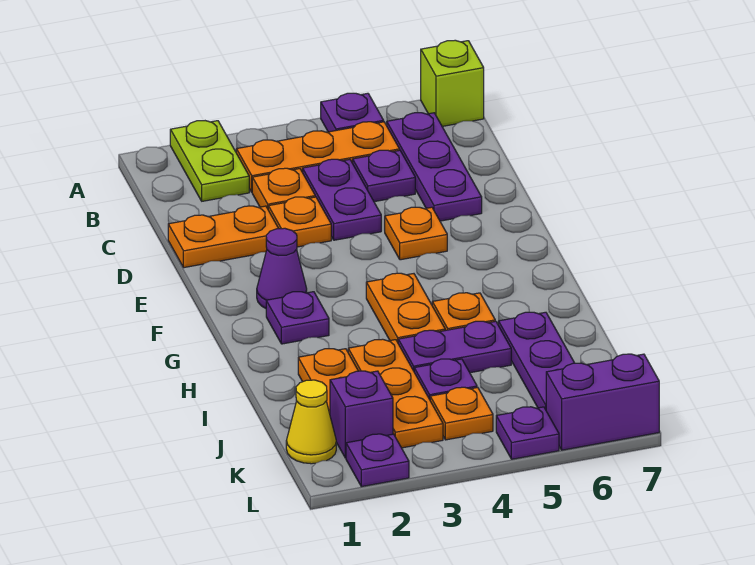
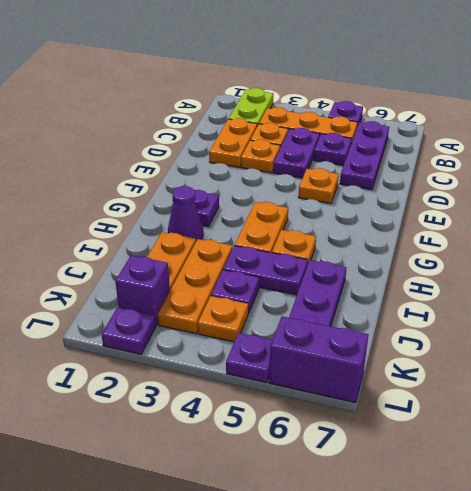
lime 1x1 brick [421,40,484,126] -> none
orange 1x2 plate [168,206,279,268] -> orange 1x2 plate turned to [209,118,257,167]
purple 1x1 cone [257,228,307,308] -> purple 1x1 cone moved to [168,186,203,241]
yellow 1x1 cone [286,380,336,464] -> none

